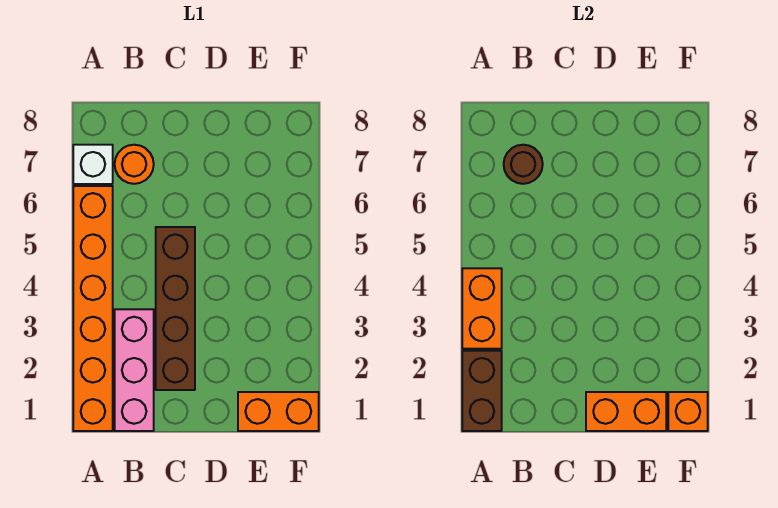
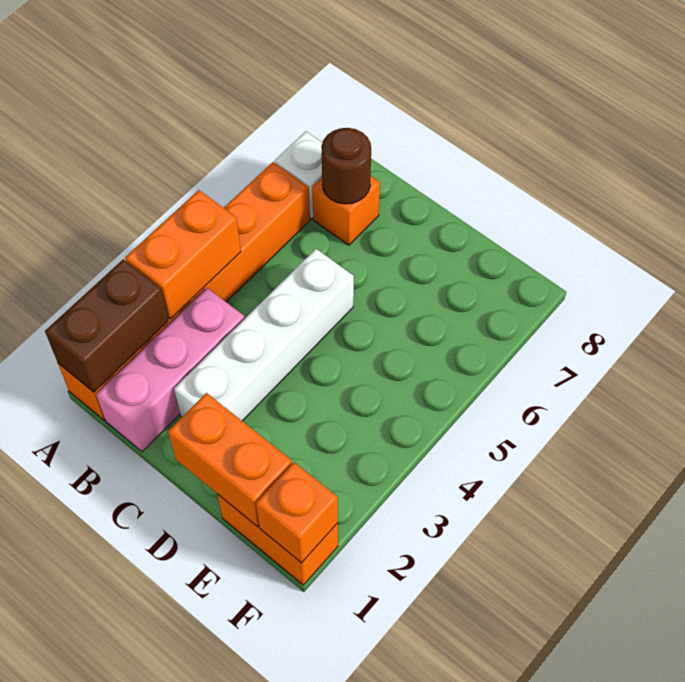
orange 1x1 round brick [115,145,154,184] -> orange 1x1 brick [312,176,380,245]
brown 1x4 brick [156,227,195,390] -> white 1x4 brick [174,249,354,421]

